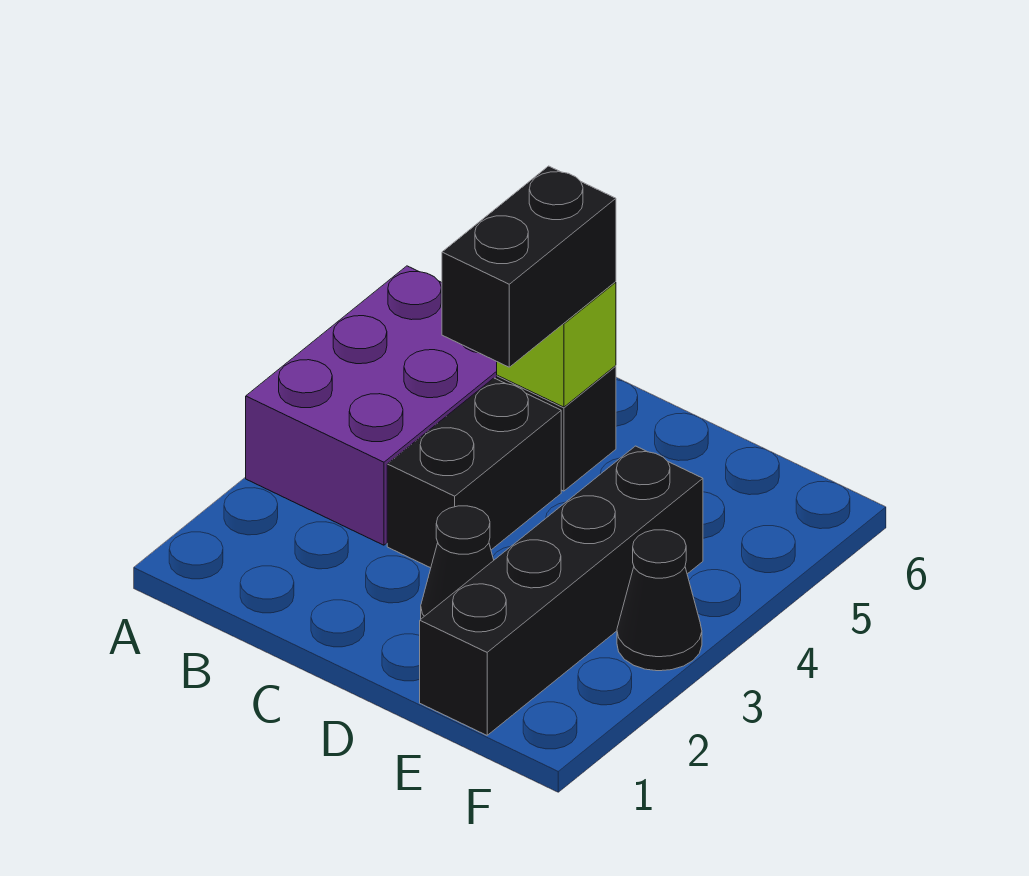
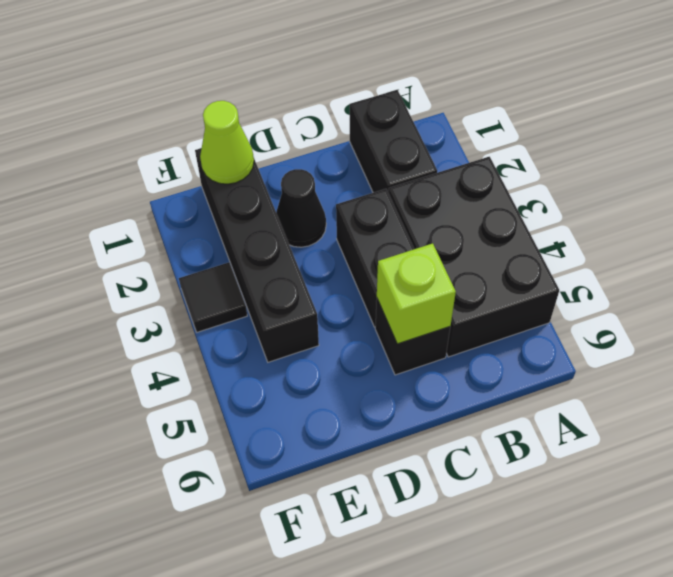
purple 2x3 brick [246,266,497,545] -> black 2x3 brick [389,157,559,357]
black 1x2 brick [442,166,616,367] -> black 1x2 brick moved to [350,90,437,193]
none -> lime 1x1 cone [200,101,254,184]
black 1x1 cone [617,530,702,671] -> black 1x1 tile [179,262,247,332]

